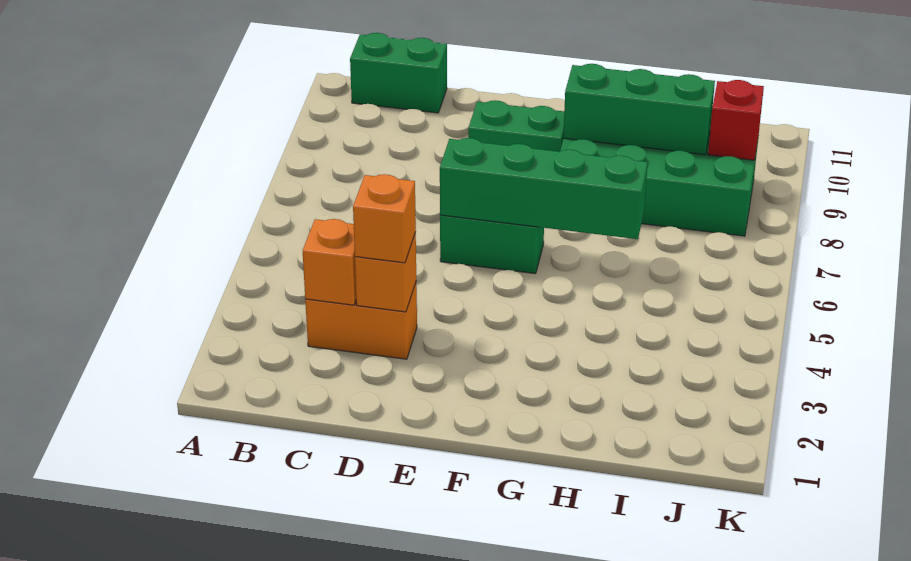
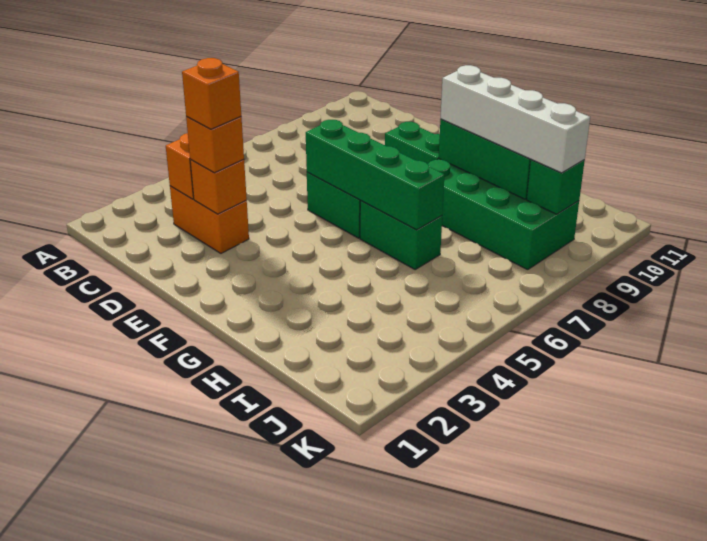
green 1x2 brick [350,33,447,113] -> green 1x2 brick moved to [360,201,442,269]
none -> orange 1x1 brick [182,58,241,129]
none -> white 1x4 brick [440,65,590,173]
red 1x1 brick [708,80,764,160] -> green 1x1 brick [527,160,585,214]

